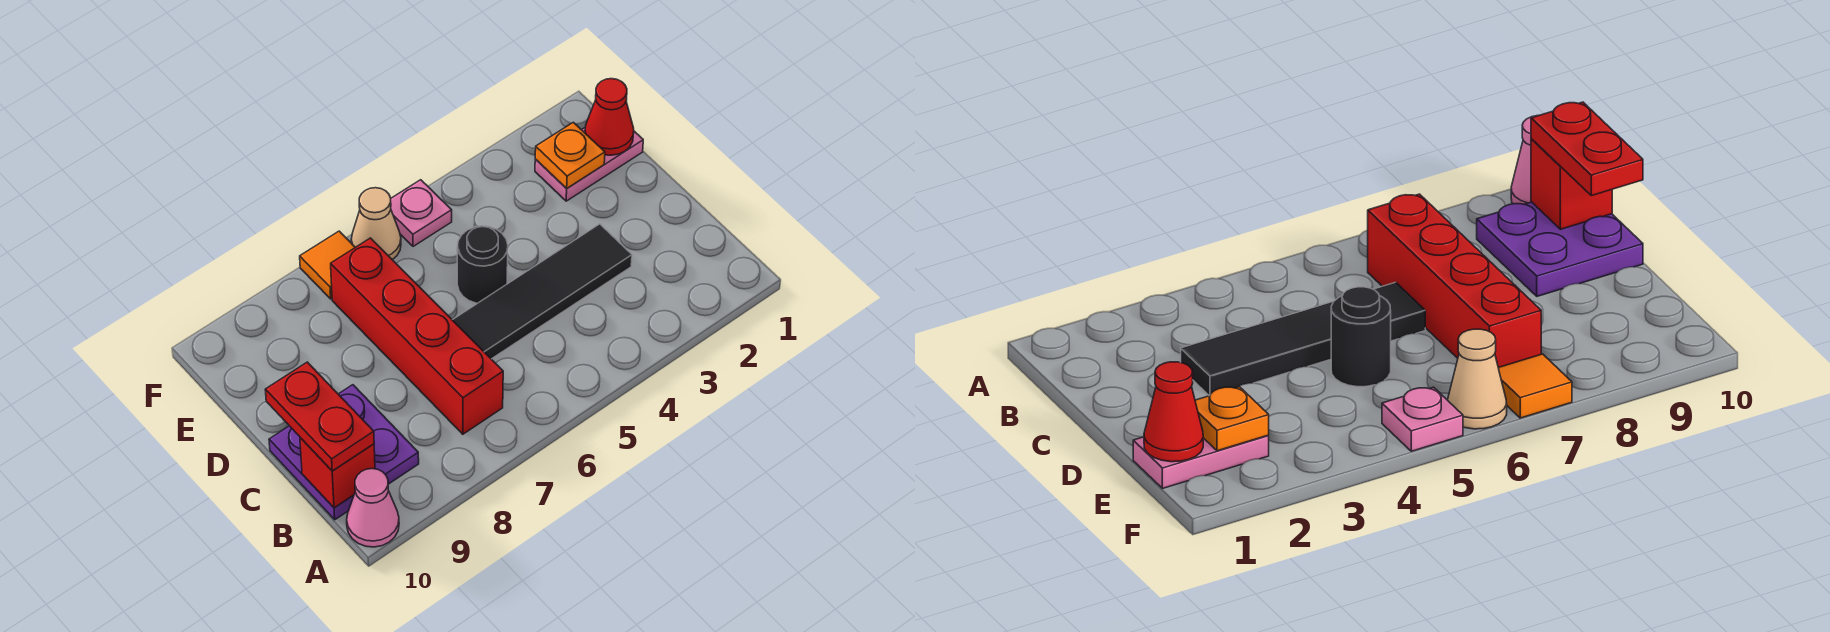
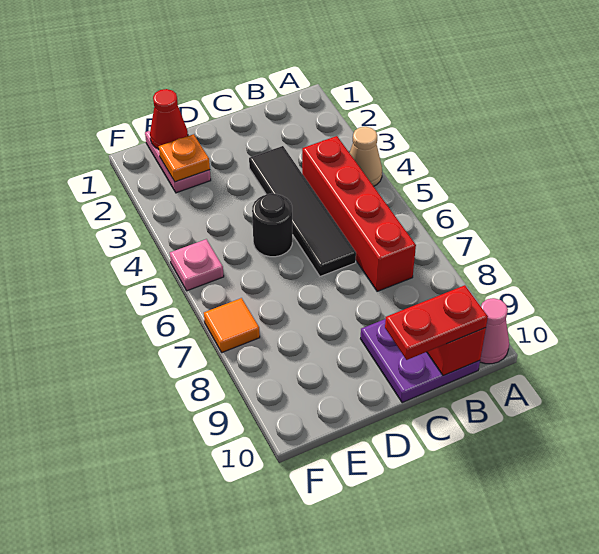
red 1x4 brick [331,238,503,434] -> red 1x4 brick turned to [302,136,416,291]
tan 1x1 cone [351,188,401,260] -> tan 1x1 cone moved to [350,127,382,186]

